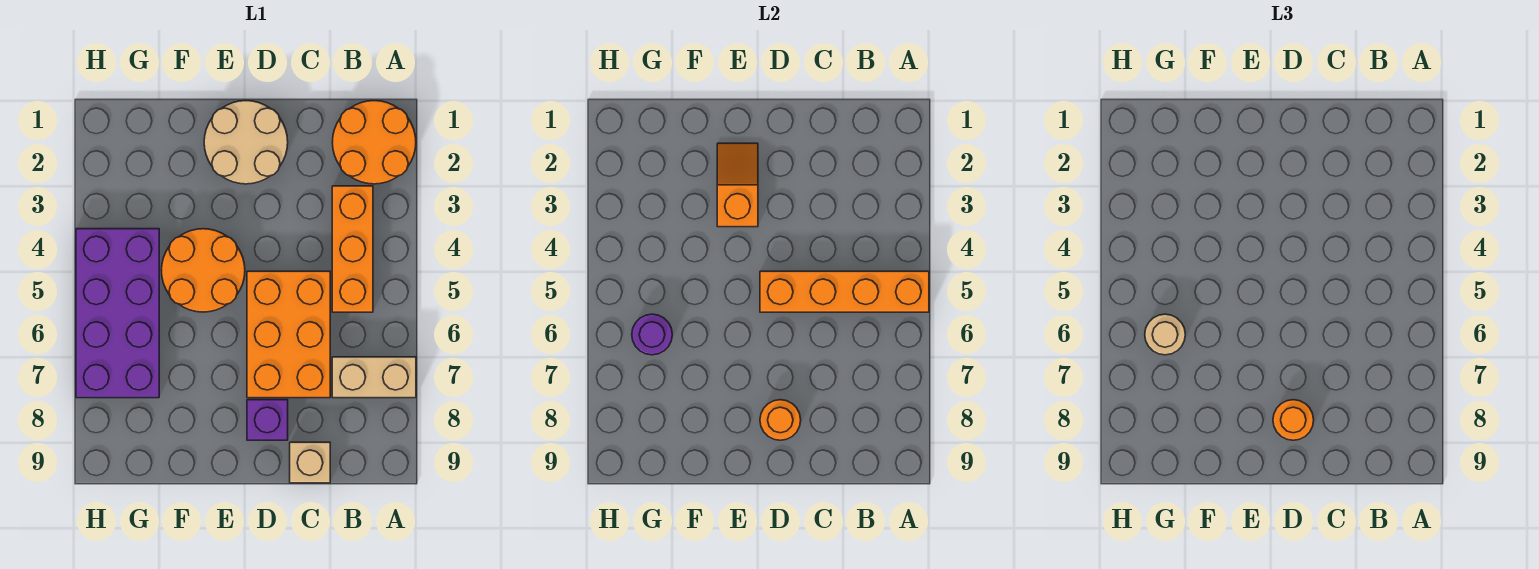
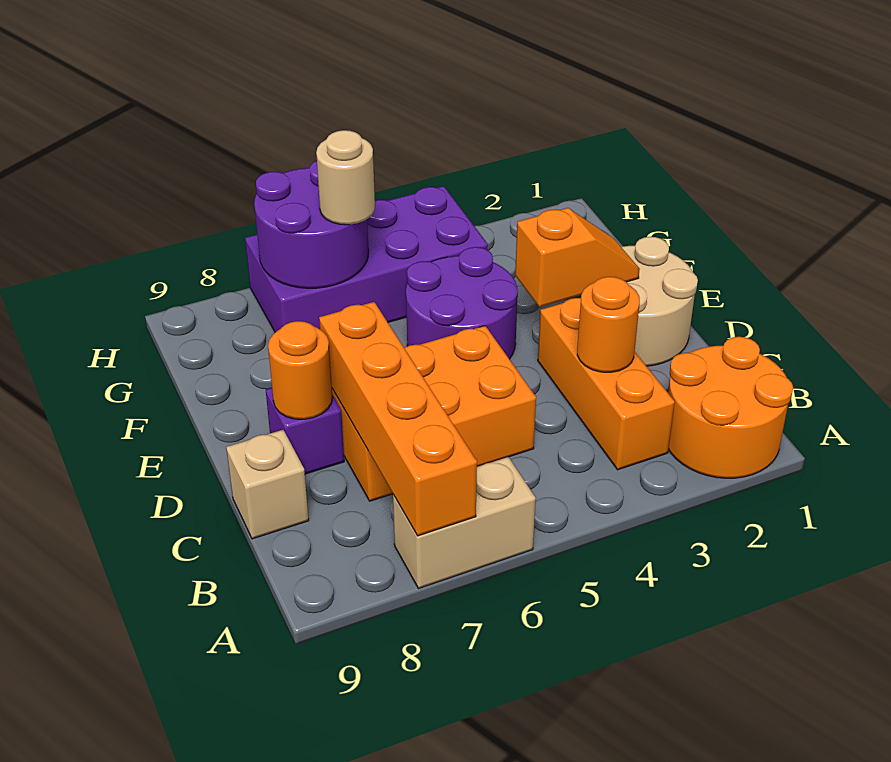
orange 1x4 brick [760,271,929,312] -> orange 1x4 brick moved to [319,302,477,536]
tan 1x2 brick [332,357,416,398] -> tan 1x2 brick turned to [393,457,536,589]
orange 1x3 brick [332,186,373,312] -> orange 1x3 brick turned to [538,298,675,470]
orange 1x1 round brick [1273,400,1314,440] -> orange 1x1 round brick moved to [577,277,640,372]
orange 2x2 round brick [162,229,245,312] -> purple 2x2 round brick [406,247,518,359]
purple 1x1 round brick [632,314,672,355] -> purple 2x2 round brick [254,161,369,288]

